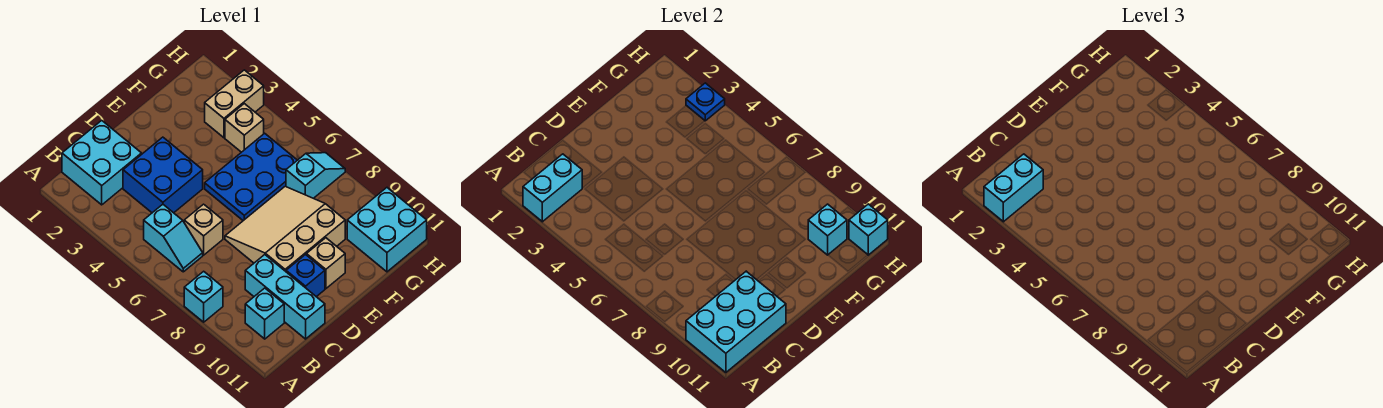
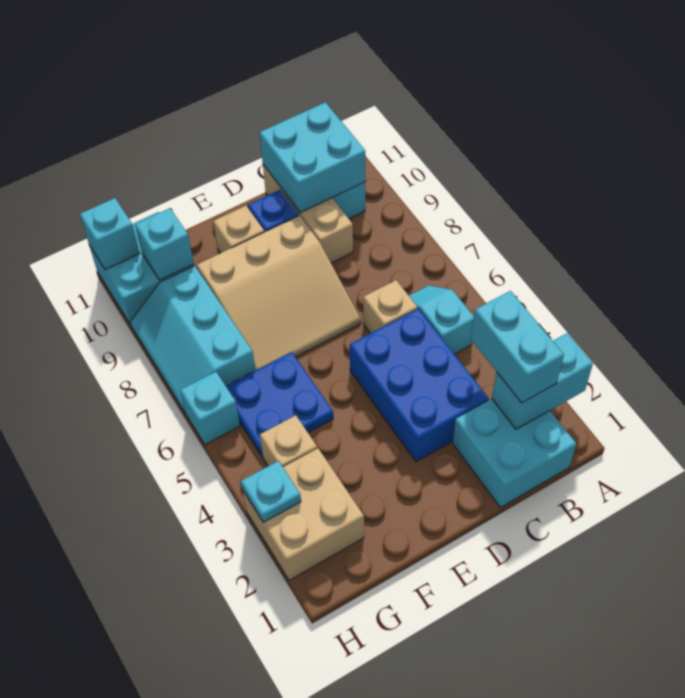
cyan 1x2 brick [984,154,1043,222] -> cyan 1x2 brick turned to [471,291,564,403]
cyan 1x1 brick [184,271,223,322] -> cyan 1x1 brick moved to [180,372,240,445]
cyan 2x3 brick [686,271,786,373] -> cyan 2x2 brick [260,102,365,213]
blue 2x2 brick [123,137,203,213] -> blue 2x3 brick [350,309,489,462]
cyan 1x3 brick [245,255,325,339] -> tan 1x3 brick [263,164,353,263]
blue 2x3 plate [205,133,297,221] -> blue 2x2 plate [226,352,333,457]
tan 1x2 brick [205,70,264,138] -> tan 2x2 brick [242,448,364,580]
cyan 1x2 slope [286,153,345,198] -> cyan 2x3 slope [130,266,255,413]
blue 1x1 plate [686,83,725,121] -> cyan 1x1 plate [241,461,301,522]

